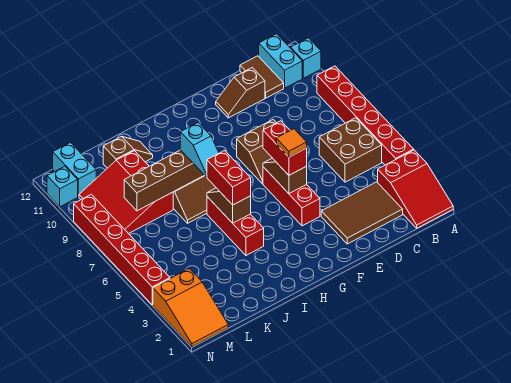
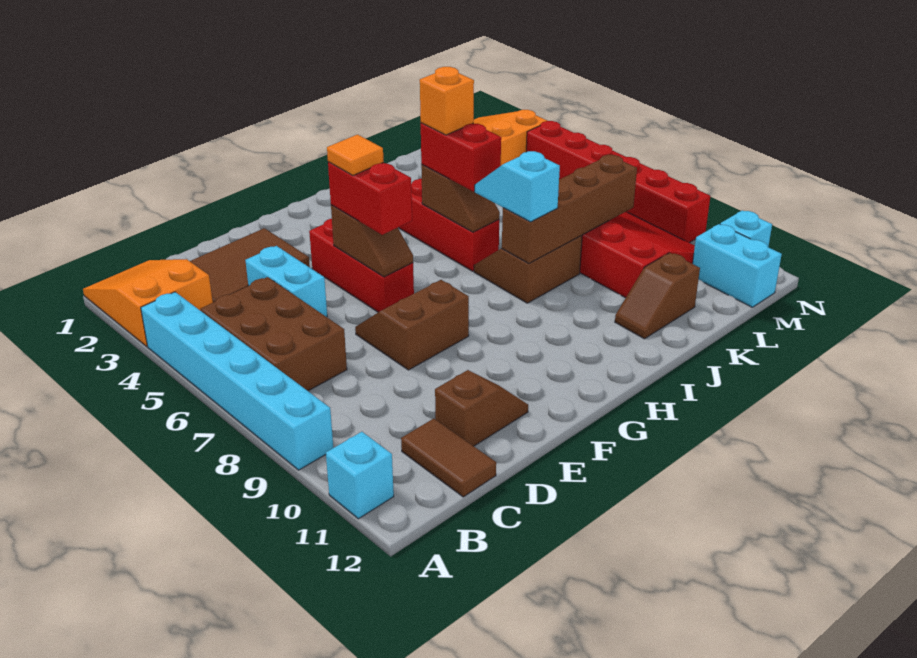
red 2x3 slope [378,150,453,228] -> orange 2x3 slope [83,259,213,347]
red 1x6 brick [317,66,414,165] -> cyan 1x6 brick [141,292,333,470]
brown 2x2 brick [319,118,382,182] -> brown 2x3 brick [200,277,347,391]
cyan 1x2 brick [259,34,302,88] -> cyan 1x2 brick moved to [245,246,327,317]
none -> orange 1x1 brick [420,67,474,135]

